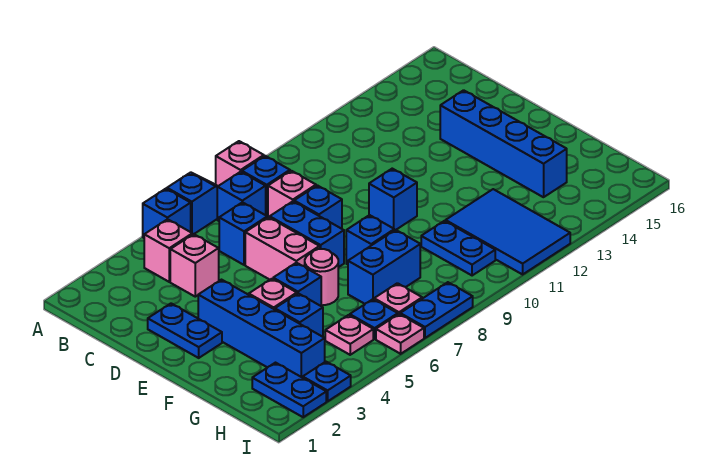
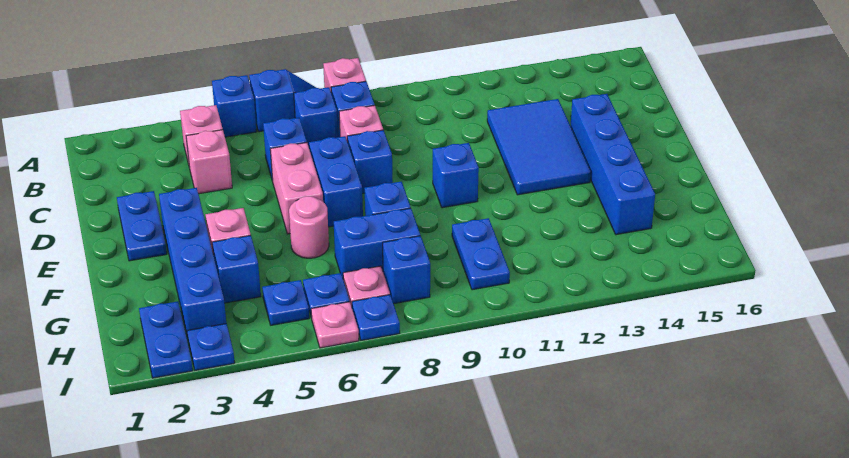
blue 1x1 brick [273,263,321,306] -> blue 1x1 brick moved to [383,236,430,304]
blue 2x3 tile [446,189,570,274] -> blue 2x3 tile moved to [487,99,591,195]
pink 1x1 plate [325,315,373,355] -> blue 1x1 plate [262,280,309,325]
blue 1x2 plate [400,282,473,338] -> blue 1x1 plate [352,295,400,340]

